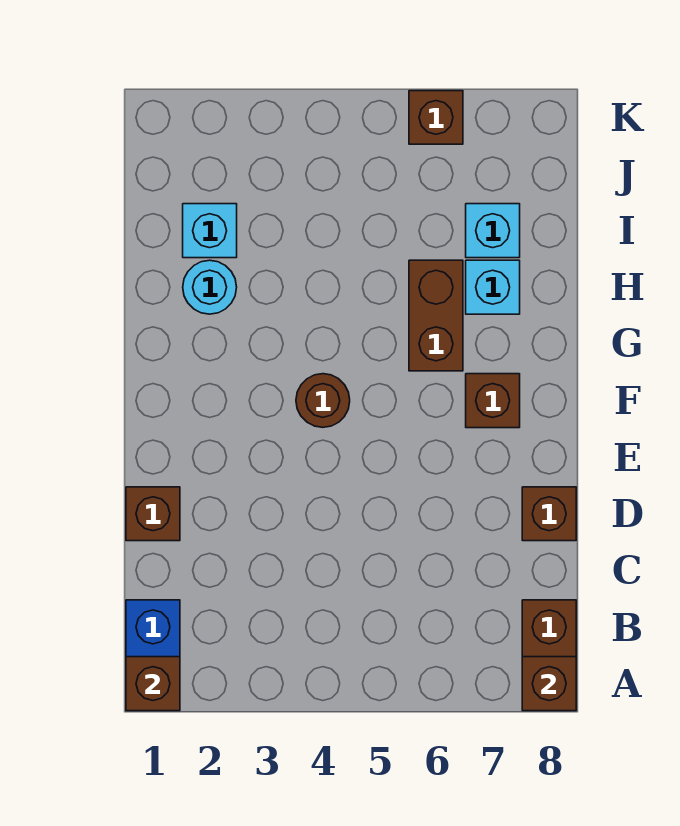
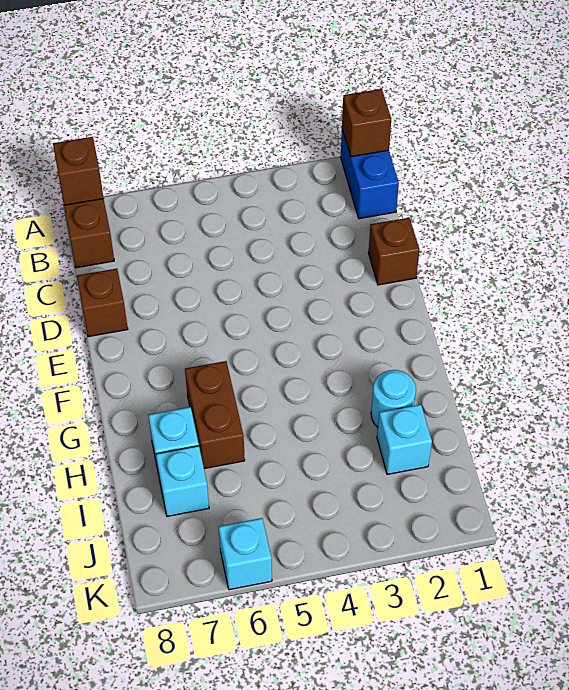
brown 1x1 round brick [296,374,350,427] -> none
brown 1x1 brick [466,374,520,428] -> none
brown 1x1 brick [409,91,463,144] -> cyan 1x1 brick [219,518,272,590]

